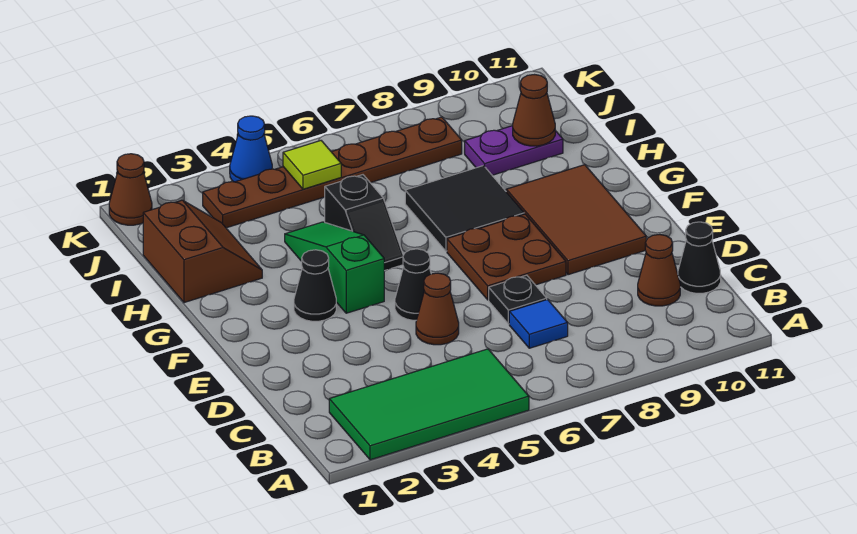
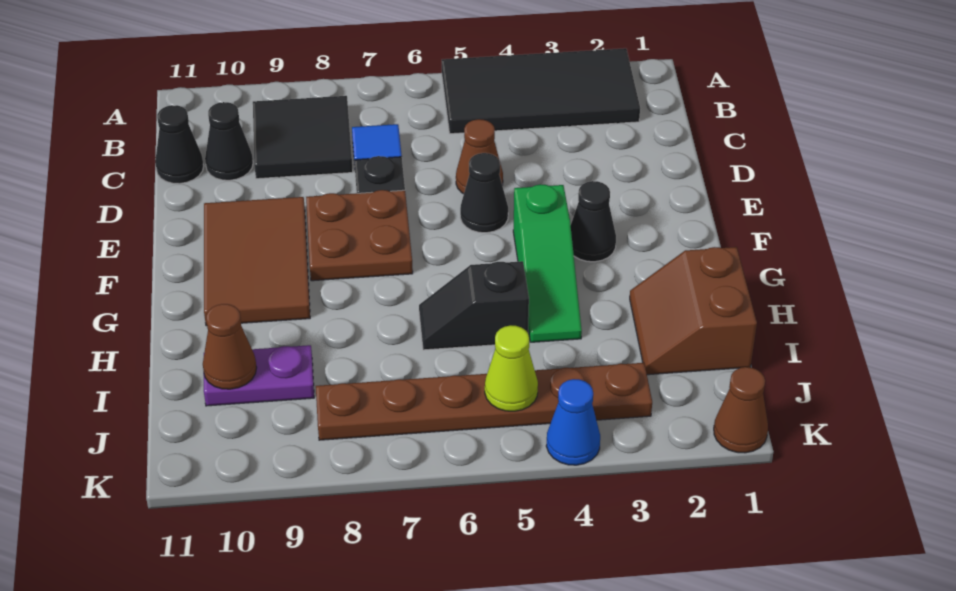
green 2x4 tile [329,349,529,460] -> black 2x4 tile [442,48,640,134]
brown 1x1 cone [638,234,680,306] -> black 1x1 cone [205,102,253,180]
black 1x2 slope [325,175,403,271] -> black 1x2 slope turned to [419,261,529,350]
black 2x2 tile [405,166,524,251] -> black 2x2 tile moved to [253,96,353,179]
lime 1x1 tile [283,141,341,189] -> lime 1x1 cone [485,325,538,411]

